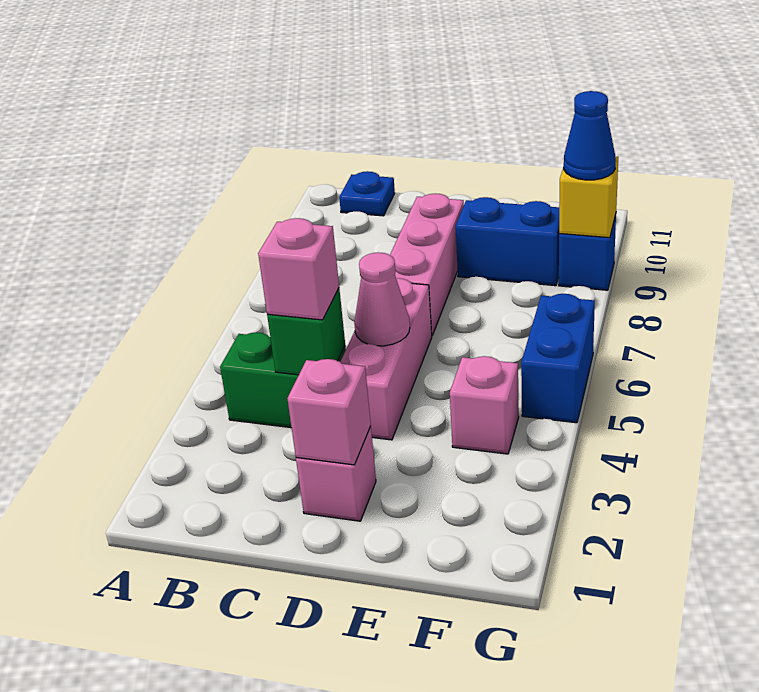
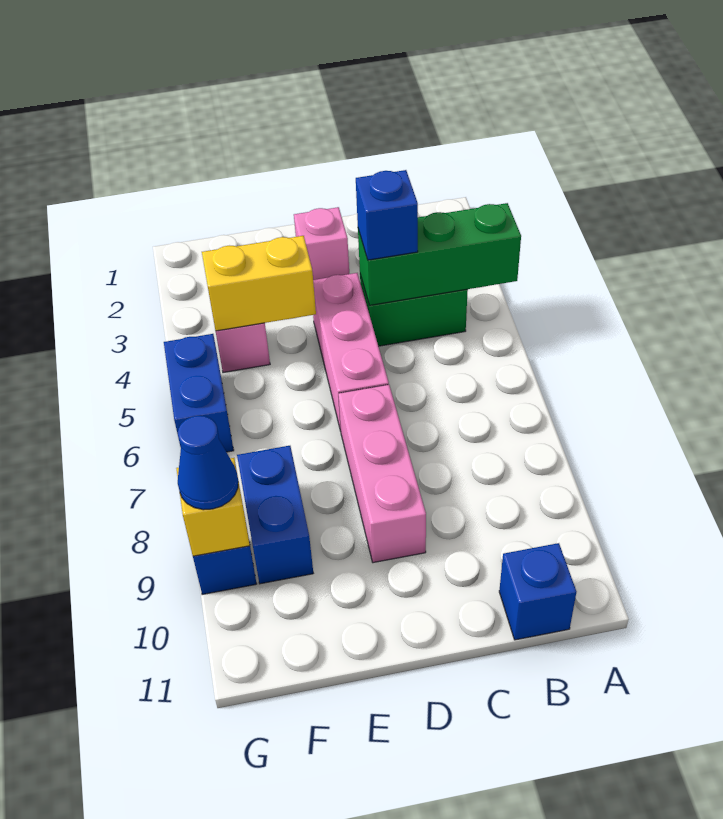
blue 1x1 plate [339,171,395,216] -> blue 1x1 brick [499,543,576,640]
green 1x1 brick [267,289,345,375] -> green 1x3 brick [358,203,521,306]
pink 1x1 brick [258,218,339,320] -> blue 1x1 brick [356,170,418,260]
pink 1x1 brick [287,359,371,465] -> none
pink 1x1 cone [354,252,410,346] -> none
none -> yellow 1x2 brick [202,236,316,331]
blue 1x2 brick [456,197,559,286] -> blue 1x2 brick turned to [237,446,313,584]

